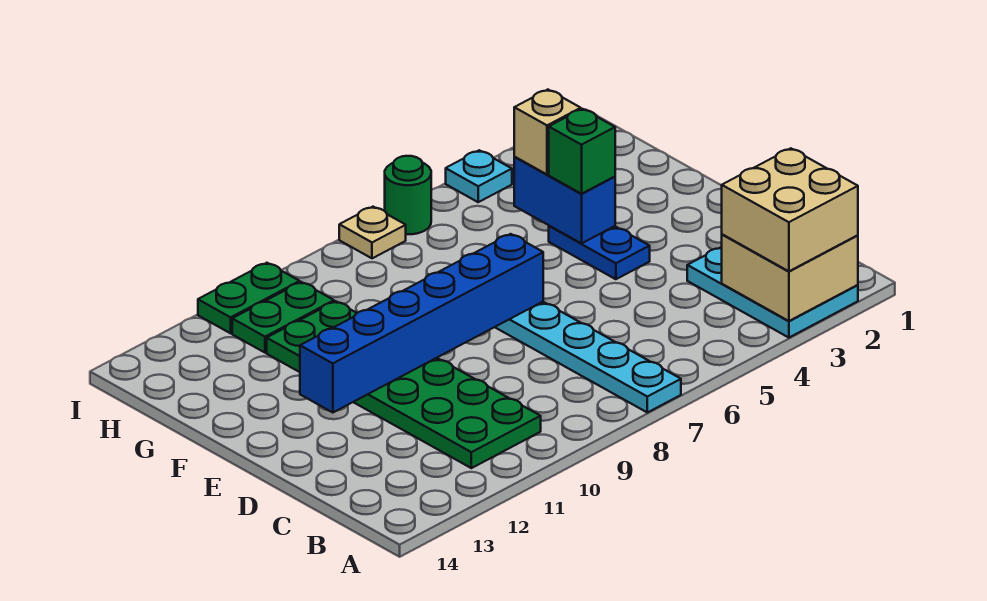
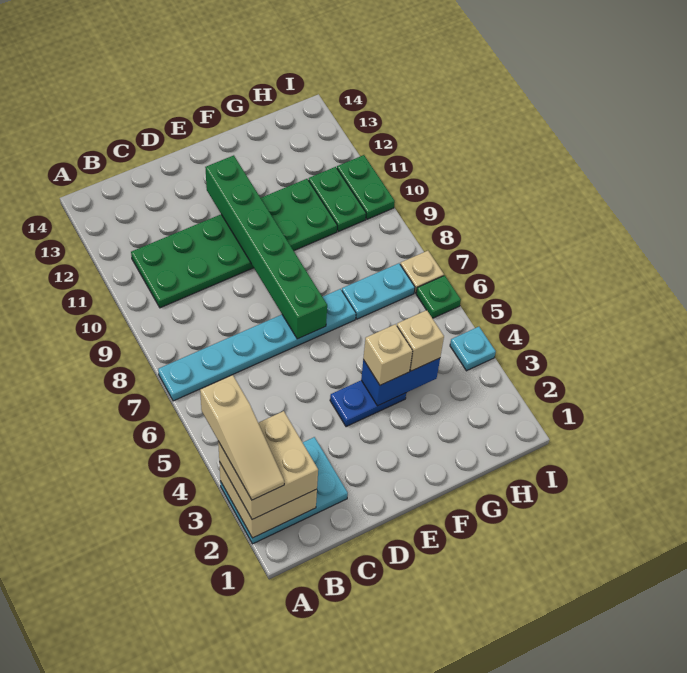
none -> tan 1x3 slope [200,375,284,500]
blue 1x6 brick [300,234,543,413] -> green 1x6 brick [205,155,327,339]
green 1x1 brick [549,109,615,194] -> tan 1x1 brick [363,324,413,385]
none -> cyan 1x2 plate [342,263,415,319]
green 1x1 round brick [385,156,431,234] -> green 1x1 plate [416,275,461,318]

